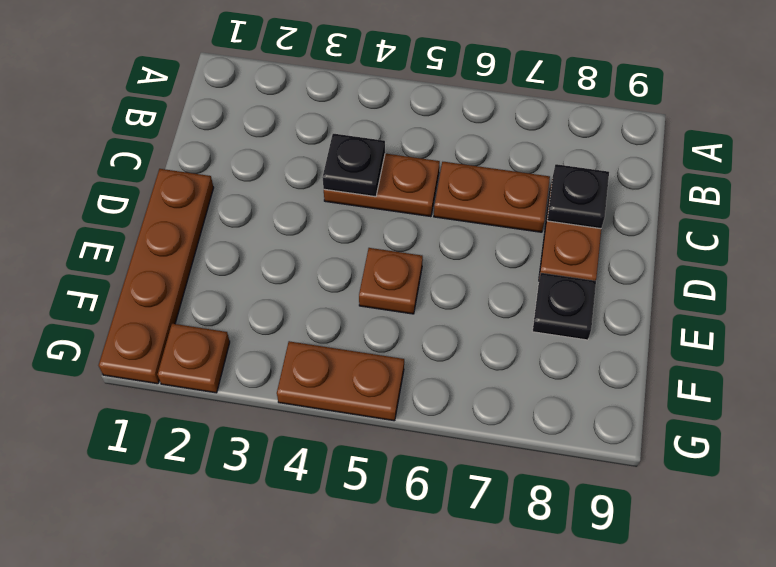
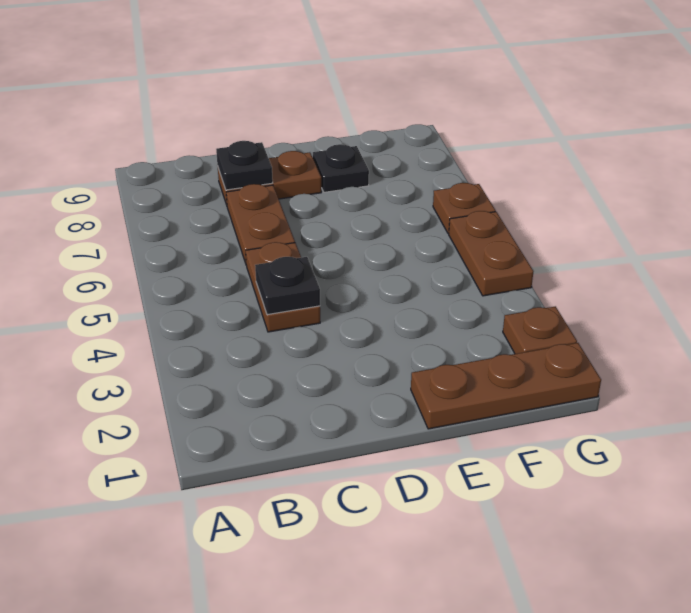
brown 1x4 plate [99,169,214,384] -> brown 1x3 plate [411,343,601,429]
brown 1x1 plate [359,248,423,314] -> brown 1x1 plate moved to [433,183,496,234]

